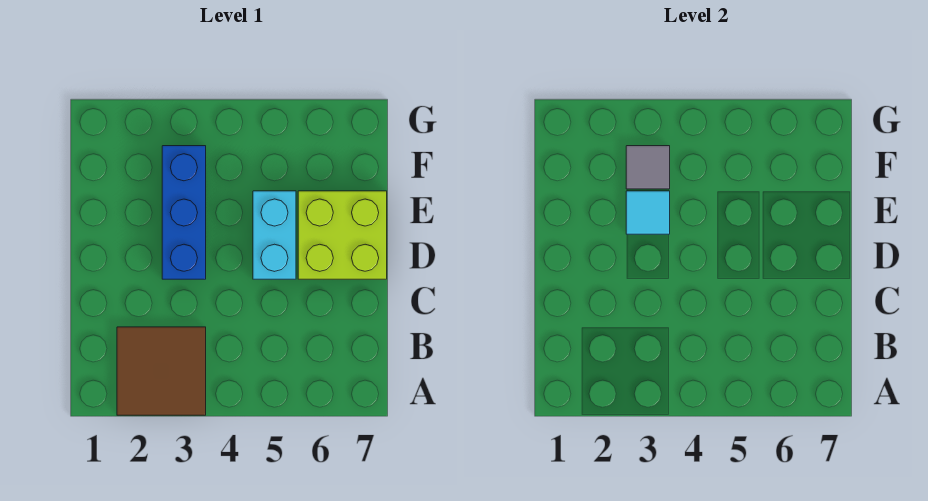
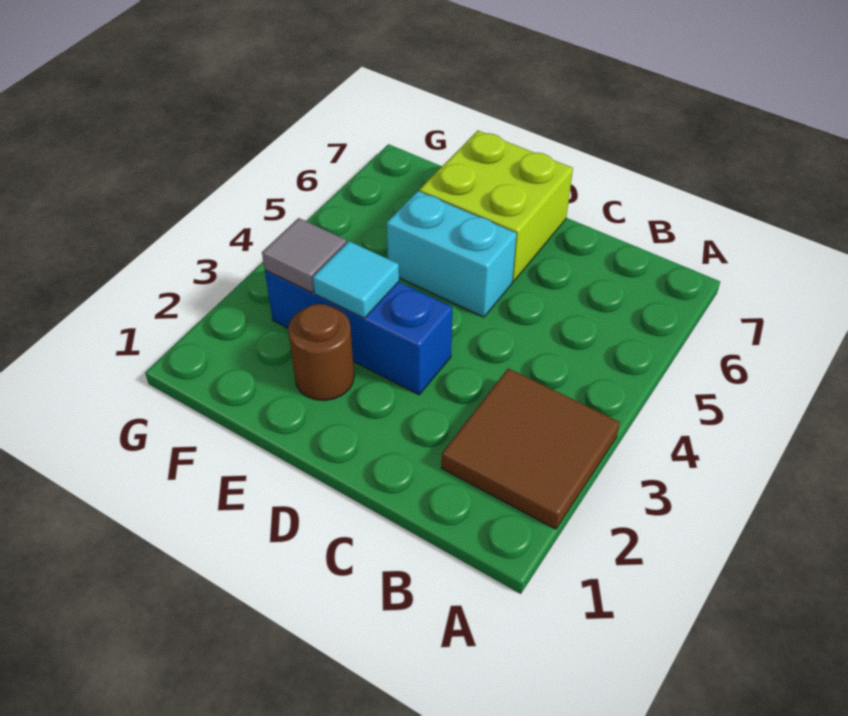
none -> brown 1x1 round brick [288,304,354,400]

